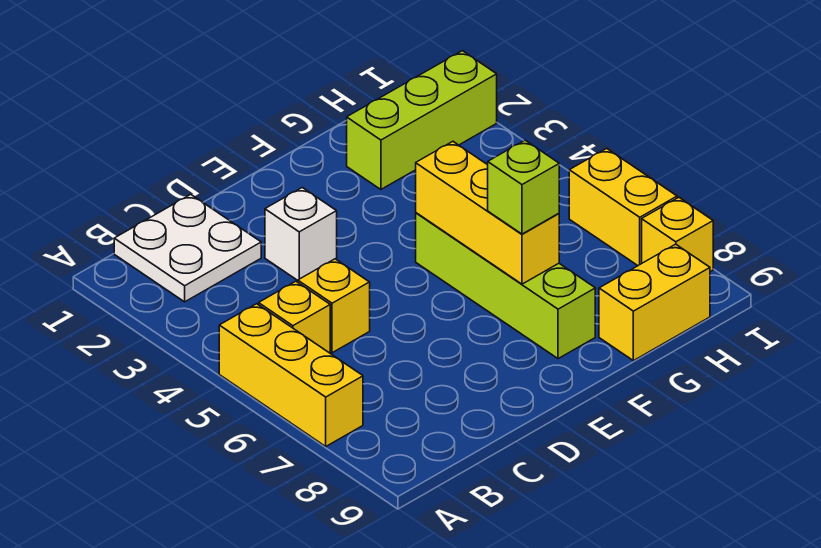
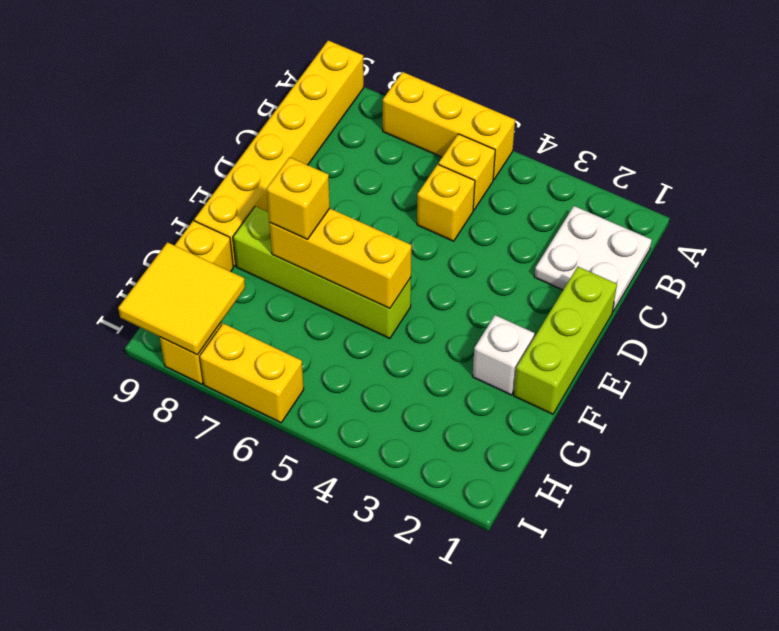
none -> yellow 1x6 brick [194,40,364,266]
white 1x1 brick [265,188,337,280] -> white 1x1 brick moved to [472,315,534,395]
lime 1x1 brick [488,140,559,234] -> yellow 1x1 brick [266,157,330,239]
lime 1x3 brick [347,51,497,189] -> lime 1x3 brick moved to [514,267,617,414]
none -> yellow 2x2 tile [118,242,245,355]

